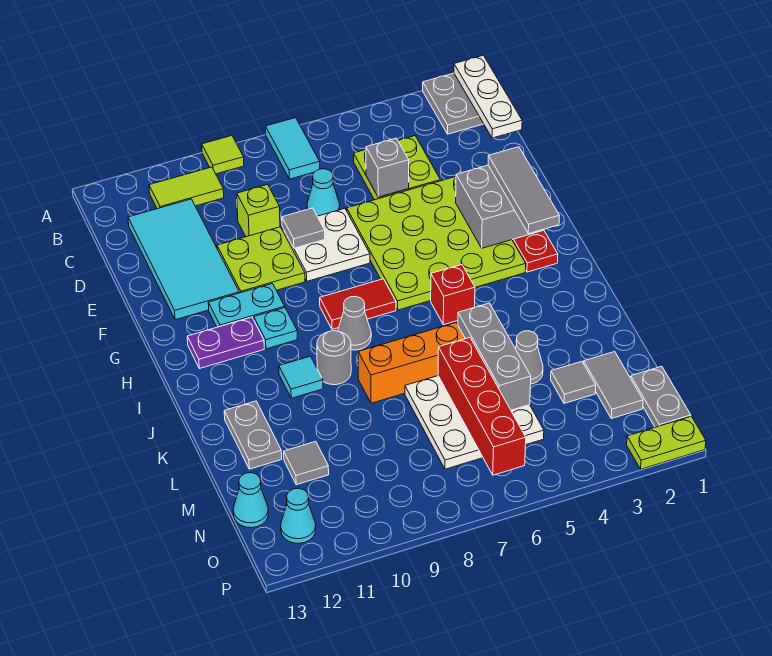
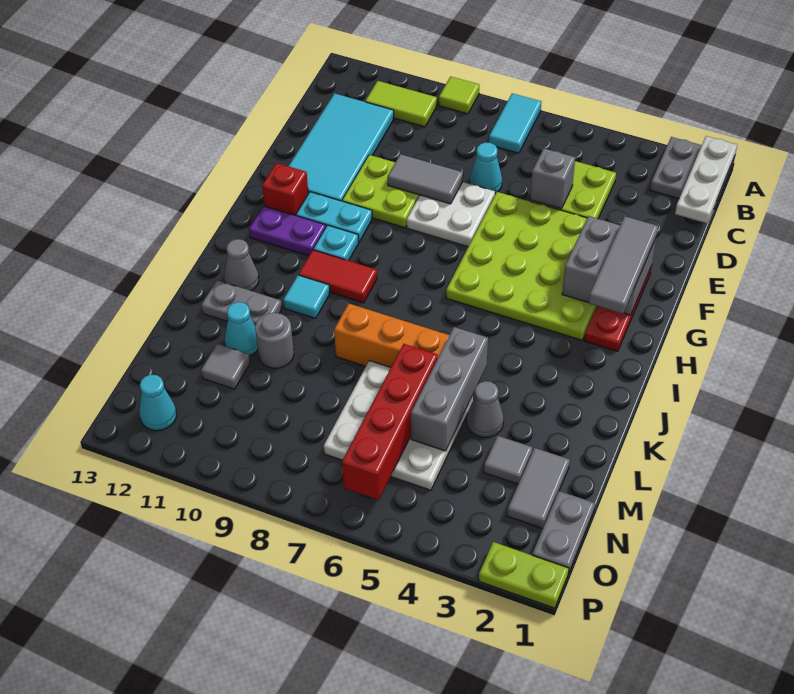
lime 1x1 brick [237,185,280,237] -> none
grey 1x1 tile [282,208,325,248] -> grey 1x2 tile [388,154,463,204]
red 1x2 tile [320,279,396,329] -> red 1x2 tile moved to [299,250,377,303]
red 1x1 brick [431,264,475,325] -> red 1x1 brick moved to [262,163,308,215]
grey 1x1 cone [338,296,371,350] -> grey 1x1 cone moved to [224,239,259,291]
grey 1x1 round brick [317,331,351,385] -> grey 1x1 round brick moved to [255,313,294,368]
grey 1x2 plate [224,401,282,469] -> grey 1x2 plate turned to [201,280,282,325]
cyan 1x1 cone [233,473,268,528] -> cyan 1x1 cone moved to [225,302,258,356]

